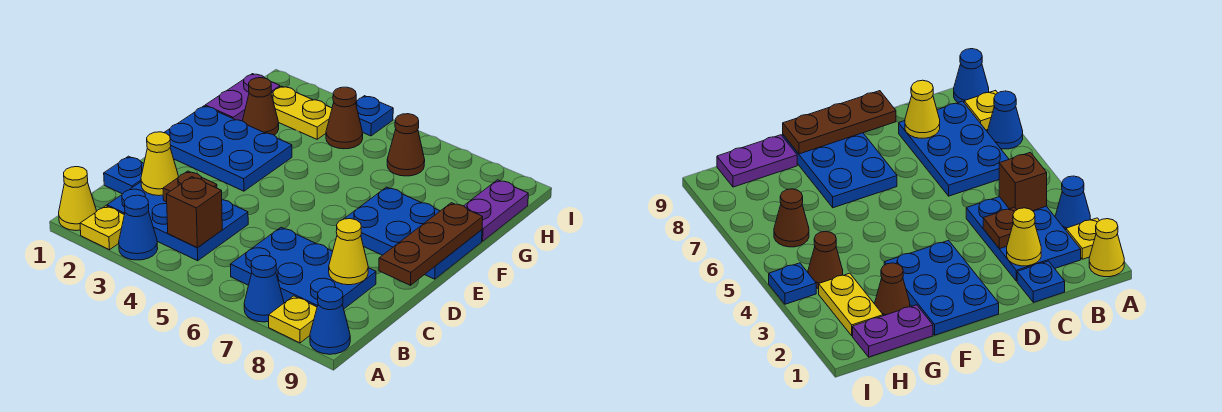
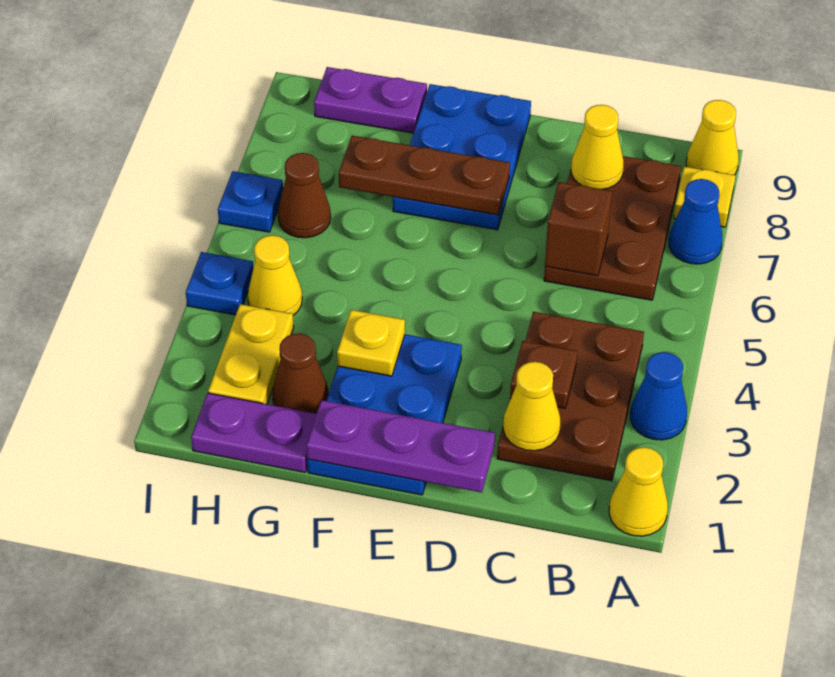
yellow 1x1 plate [80,206,124,250] -> yellow 1x1 plate moved to [337,310,405,376]
blue 1x1 cone [310,287,350,354] -> yellow 1x1 cone [686,100,739,175]
blue 2x3 plate [107,182,248,261] -> brown 2x3 plate [497,312,644,481]
brown 1x1 brick [167,177,222,247] -> brown 1x1 brick moved to [545,182,612,276]
blue 2x3 plate [230,227,376,309] -> brown 2x3 plate [544,156,681,300]
blue 1x1 plate [104,156,144,194] -> blue 1x1 plate moved to [218,171,283,232]
none -> purple 1x3 plate [306,400,495,492]
brown 1x3 plate [379,203,483,285] -> brown 1x3 plate moved to [339,136,510,215]
brown 1x1 cone [326,87,363,149] -> yellow 1x1 cone [248,235,302,315]

